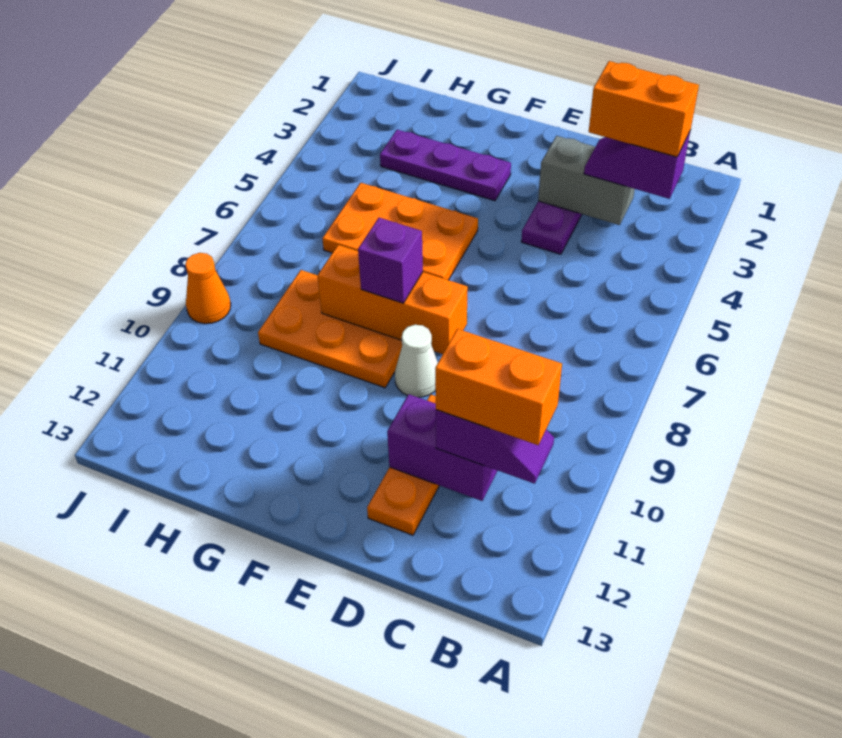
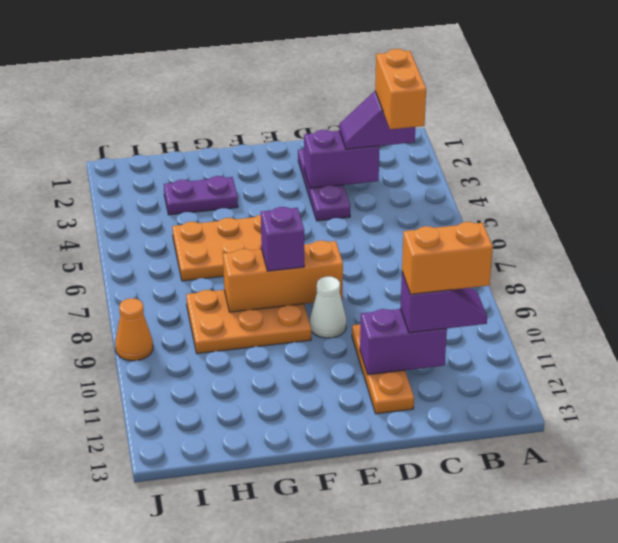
orange 1x2 brick [589,61,699,157] -> orange 1x2 brick turned to [375,49,426,129]
grey 1x2 brick [538,136,635,225] -> purple 1x2 brick [304,130,380,188]
purple 1x3 plate [380,130,511,201] -> purple 1x2 plate [164,176,238,215]

